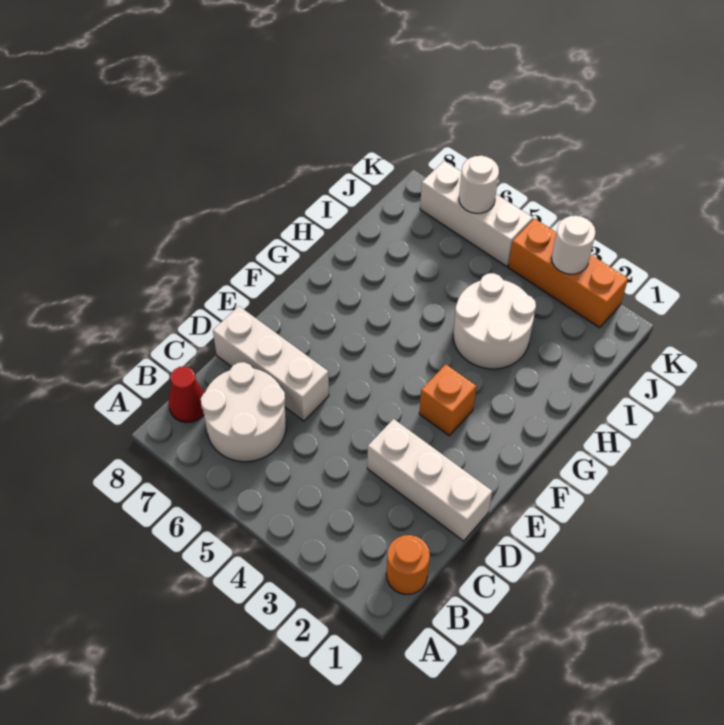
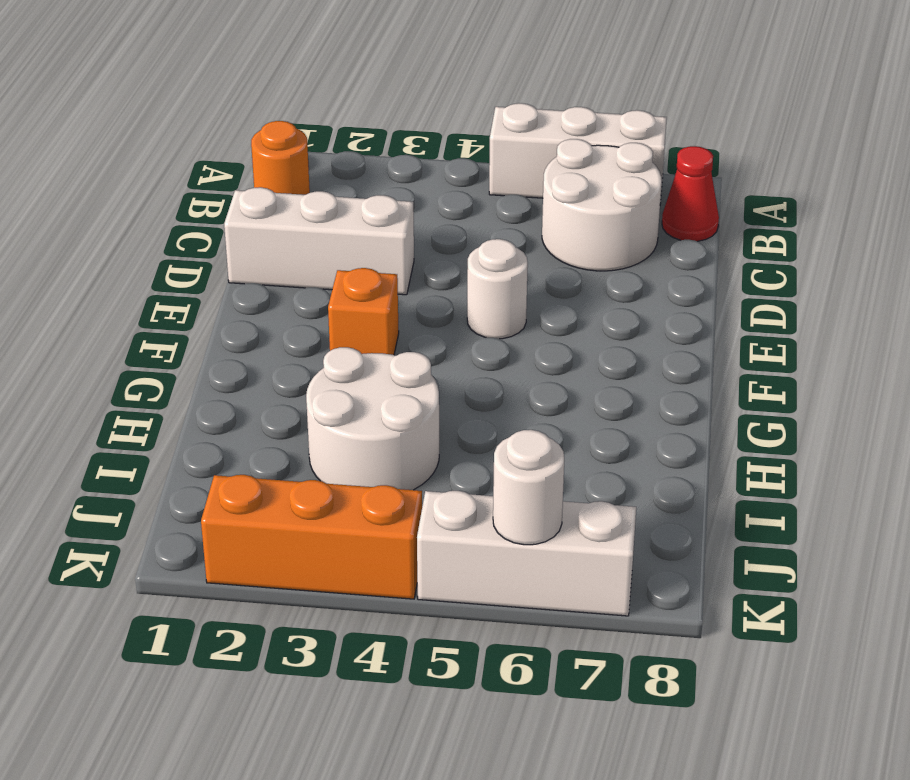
white 1x3 brick [213,306,329,421] -> white 1x3 brick moved to [489,103,667,204]
white 1x1 round brick [551,216,596,274] -> white 1x1 round brick moved to [467,239,528,339]

